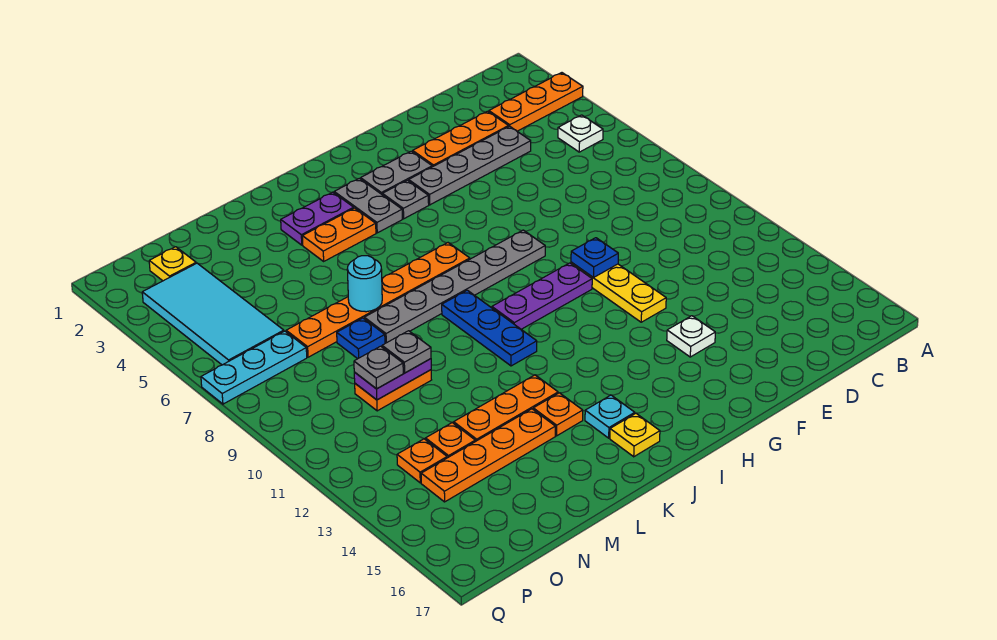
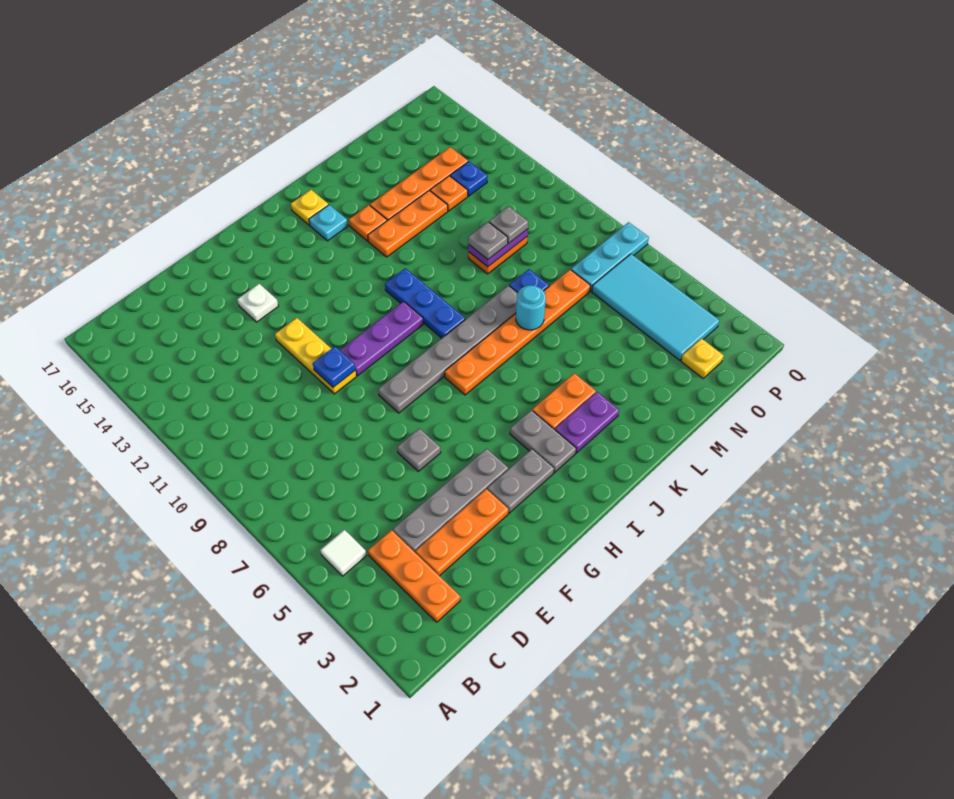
orange 1x3 plate [489,73,583,131] -> orange 1x3 plate turned to [368,530,460,622]
white 1x1 plate [558,115,603,152] -> white 1x1 tile [320,530,366,576]
grey 1x1 plate [382,180,429,219] -> grey 1x1 plate moved to [397,428,441,471]
orange 1x1 plate [397,439,447,483] -> blue 1x1 plate [450,162,487,196]

